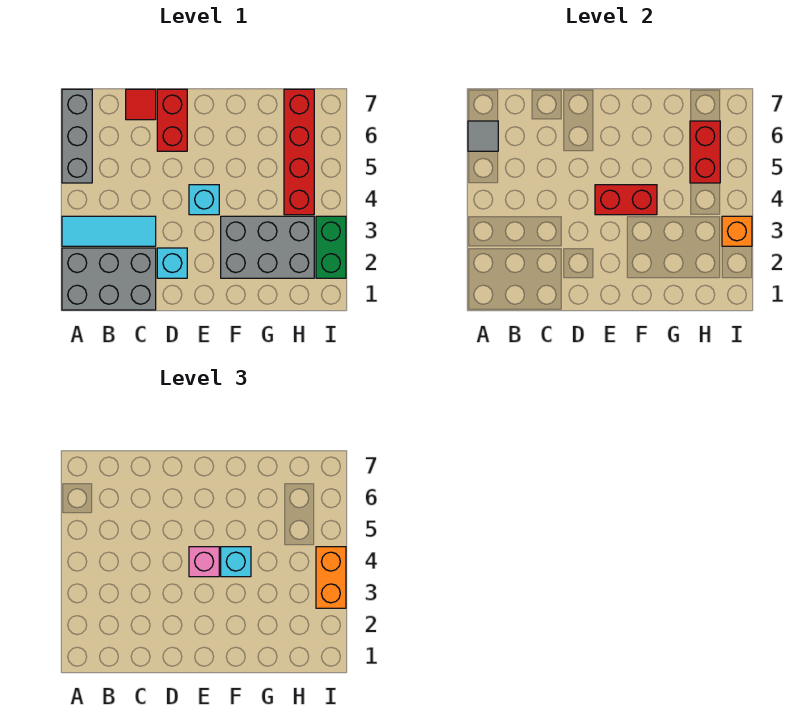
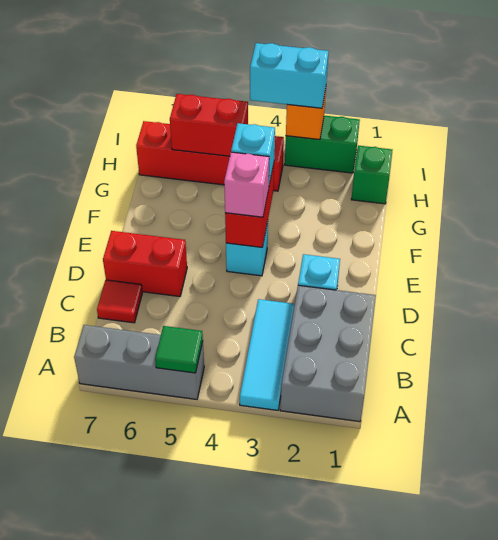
none -> green 1x1 tile [155,326,203,373]
grey 1x1 tile [468,121,498,151] -> none
grey 2x3 brick [221,216,314,278] -> none
none -> green 1x1 brick [351,146,392,204]
orange 1x2 brick [316,547,346,608] -> cyan 1x2 brick [250,43,329,108]

